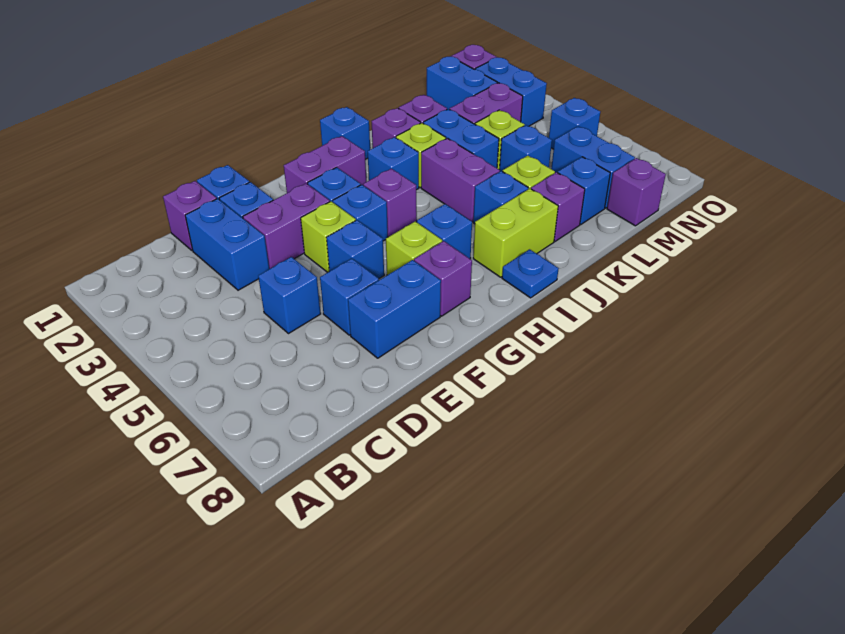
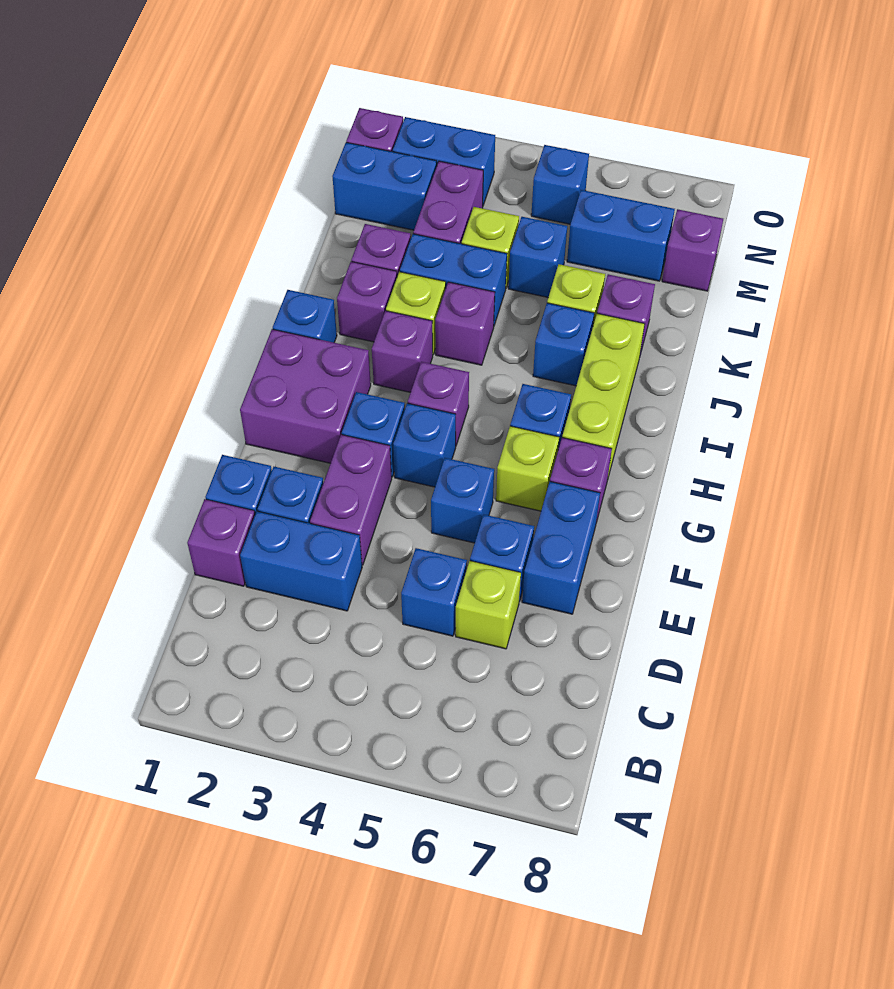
lime 1x1 brick [301,201,356,272] -> lime 1x1 brick moved to [456,561,521,649]
purple 1x2 brick [284,136,366,193] -> purple 2x2 brick [240,329,371,463]
blue 1x1 brick [368,137,419,190] -> purple 1x1 brick [372,311,433,392]
lime 1x2 brick [473,189,558,277] -> lime 1x3 brick [562,314,645,477]
blue 1x1 plate [502,249,559,298] -> none
purple 1x2 brick [421,138,500,222] -> purple 1x1 brick [435,282,495,365]
blue 1x1 brick [558,157,610,225] -> none

